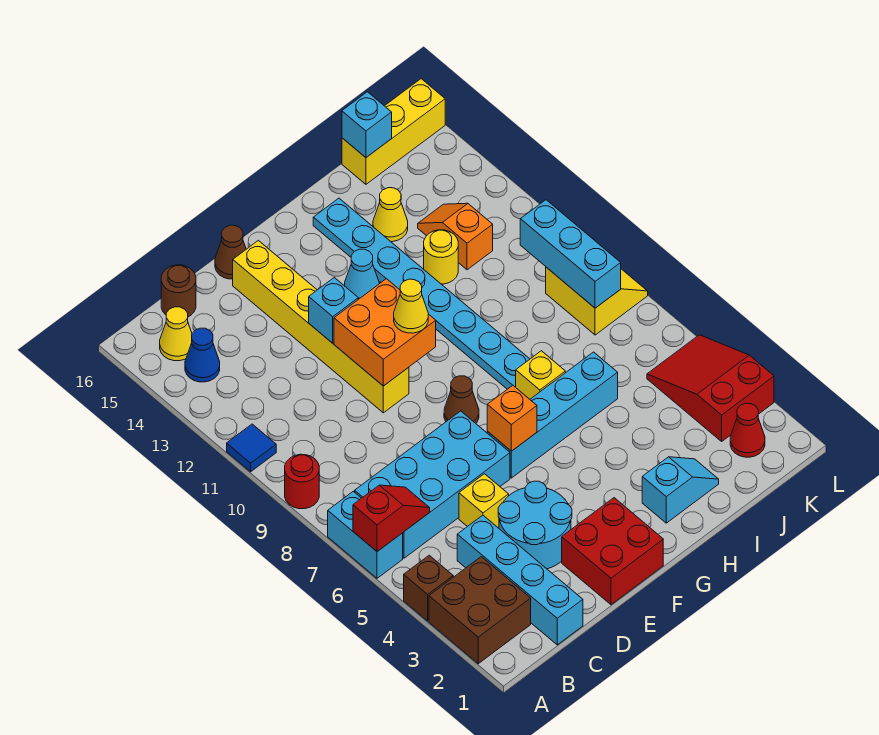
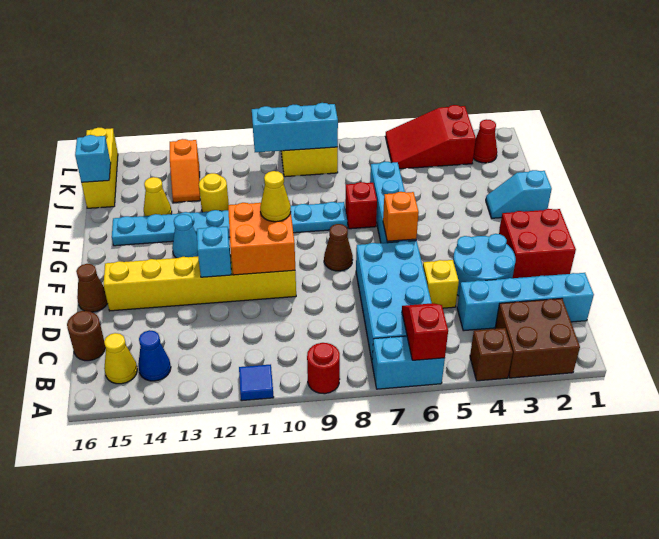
cyan 1x2 slope [642,457,719,523] -> cyan 1x2 slope turned to [486,170,552,218]
yellow 1x1 brick [516,351,565,399] -> red 1x1 brick [345,182,377,229]
orange 1x2 slope [418,203,493,270] -> orange 1x2 slope turned to [170,139,200,203]

